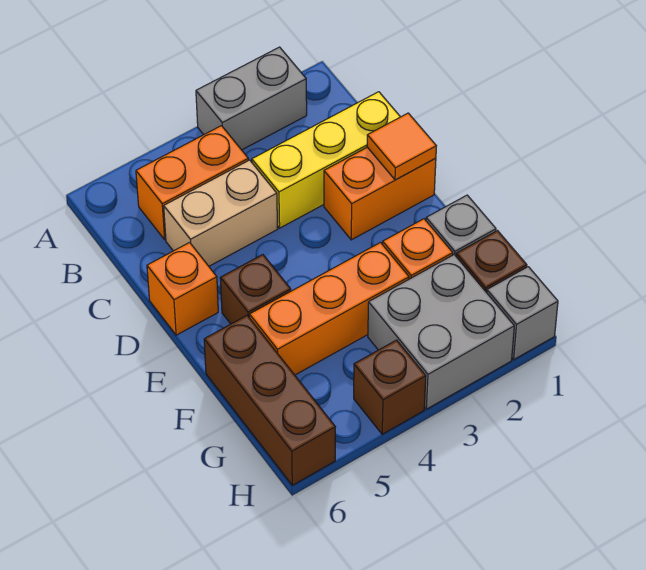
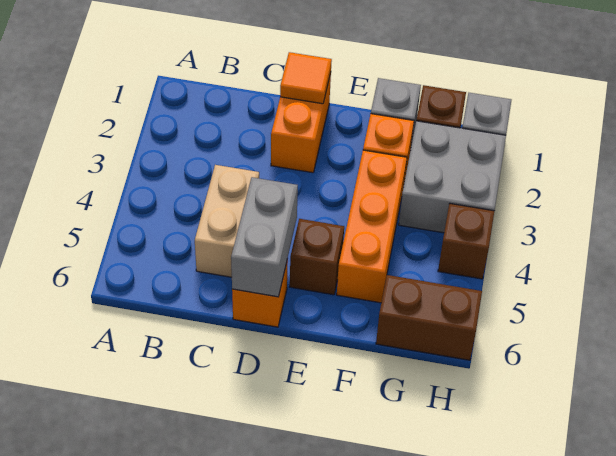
grey 1x2 brick [196,47,307,150] -> grey 1x2 brick moved to [231,177,298,297]
orange 1x2 brick [136,126,248,240] -> none
yellow 1x3 brick [252,92,400,228] -> none
brown 1x3 brick [204,316,335,485] -> brown 1x2 brick [376,275,482,360]

